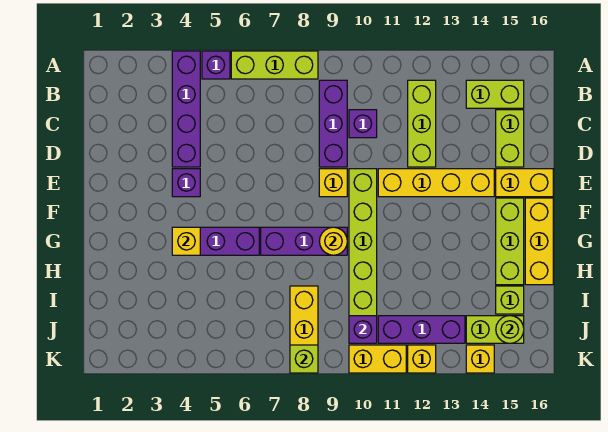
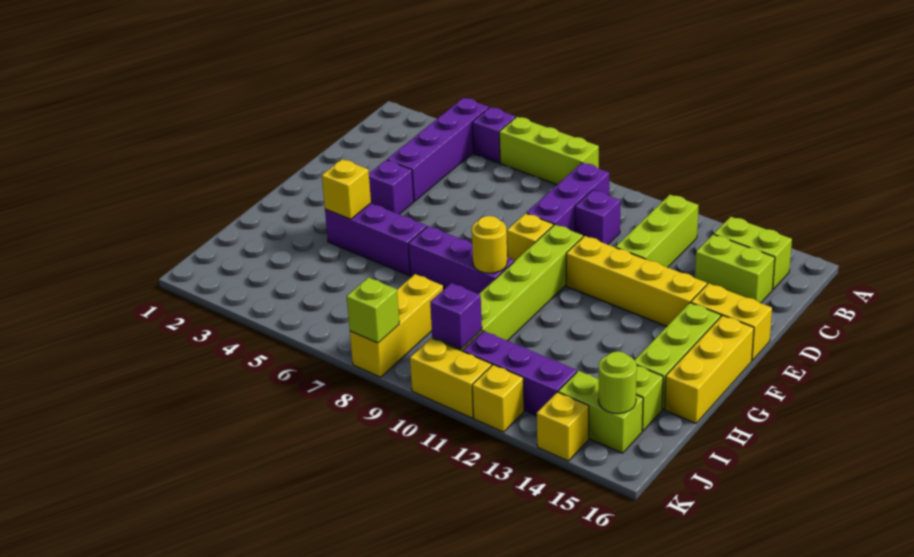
lime 1x2 brick [496,110,524,167] -> lime 1x2 brick turned to [695,234,775,303]

